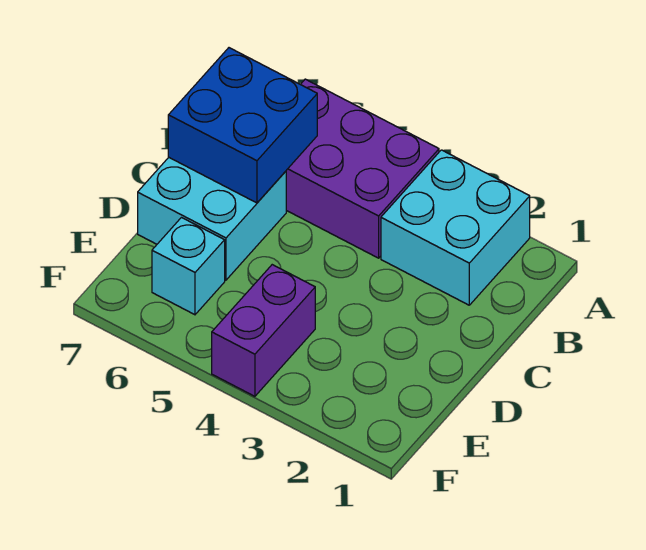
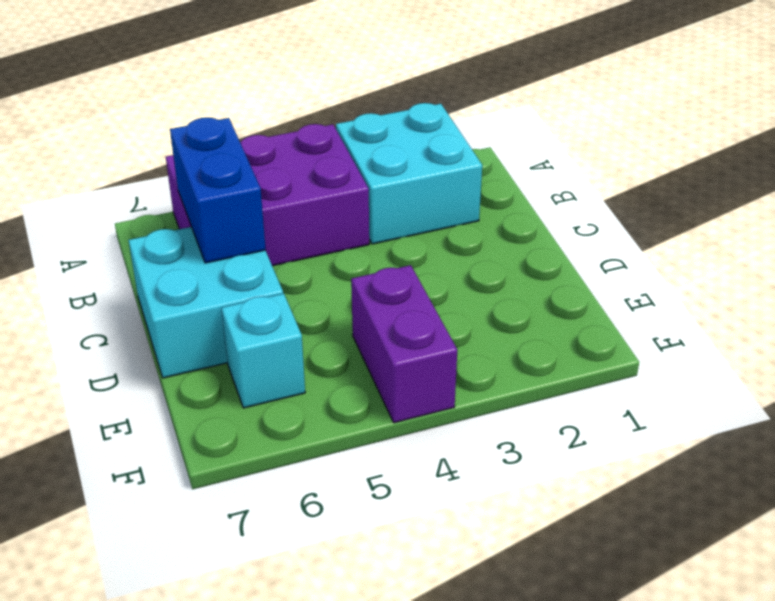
blue 2x2 brick [168,48,317,203] -> blue 1x2 brick [170,118,266,263]

